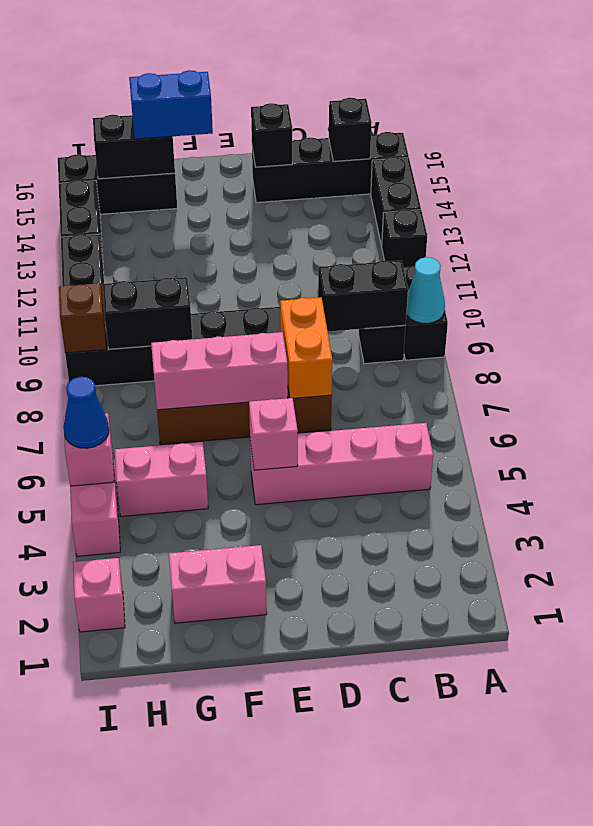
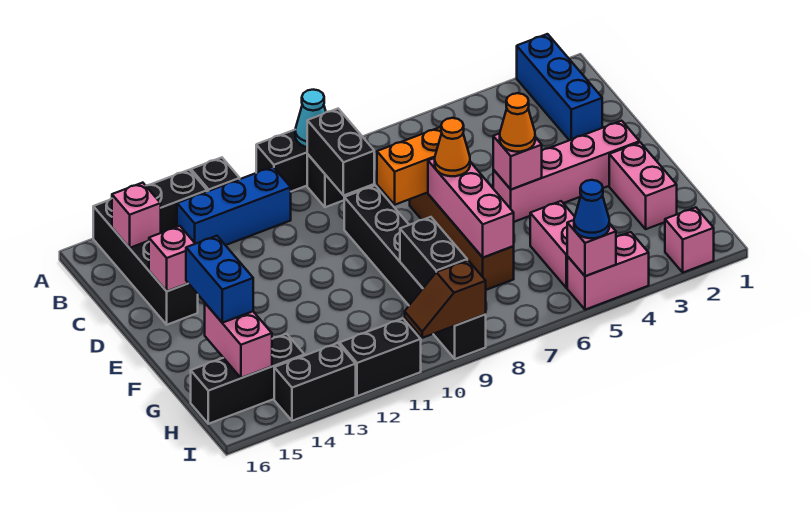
none -> blue 1x3 brick [517,34,602,140]
pink 1x4 brick [250,423,433,505] -> pink 1x4 brick turned to [493,121,639,222]
none -> blue 1x3 brick [177,167,291,245]
black 1x1 brick [329,98,372,161] -> pink 1x1 brick [112,183,161,248]
black 1x1 brick [251,103,292,167] -> pink 1x1 brick [149,226,195,291]
none -> orange 1x1 cone [500,93,535,152]
none -> orange 1x1 cone [435,118,470,176]
black 1x3 brick [58,154,177,214] -> black 1x3 brick turned to [191,334,304,424]
black 1x2 brick [93,115,175,179] -> pink 1x2 brick [205,303,272,378]

